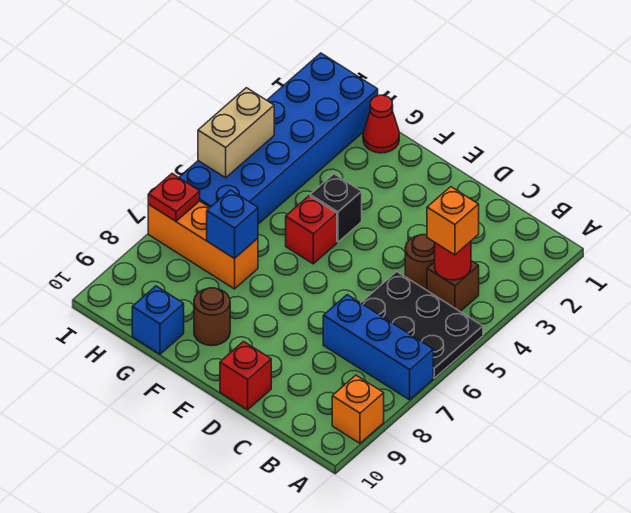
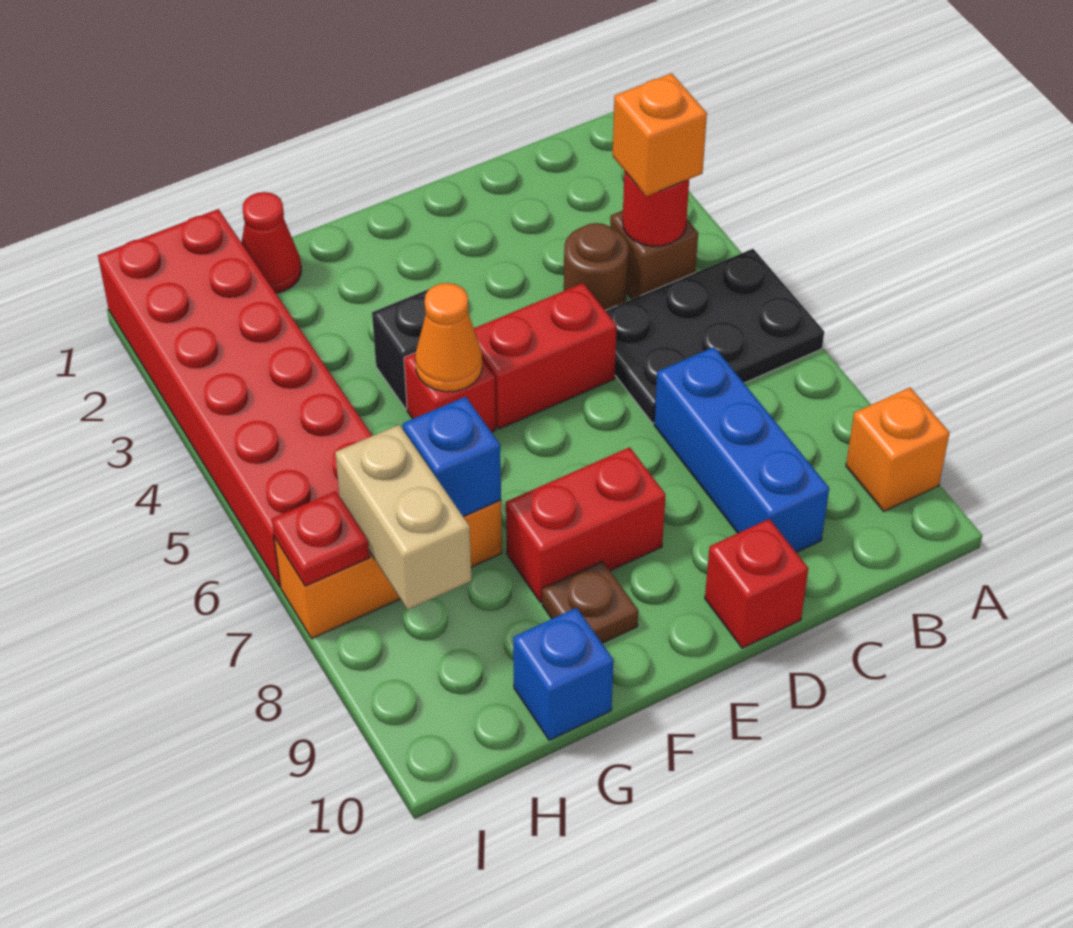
blue 1x3 brick [323,295,433,400] -> blue 1x3 brick turned to [654,347,829,552]
none -> red 1x2 brick [474,283,617,429]
none -> red 1x2 brick [506,447,666,603]
none -> orange 1x1 cone [415,283,482,392]
brown 1x1 round brick [194,288,230,346] -> brown 1x1 plate [542,561,638,643]
blue 2x6 brick [179,53,378,224] -> red 2x6 brick [98,209,372,587]
tan 1x2 brick [198,88,274,178] -> tan 1x2 brick moved to [335,425,471,610]

